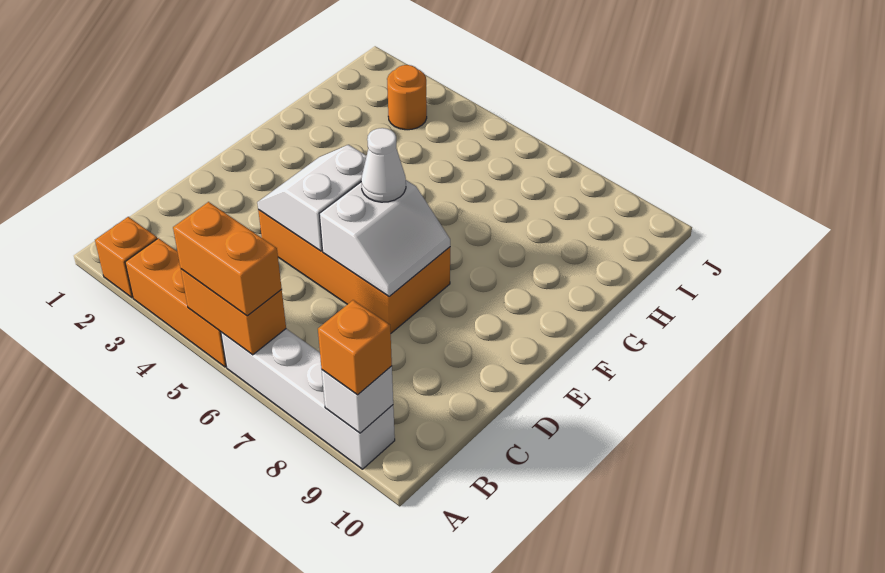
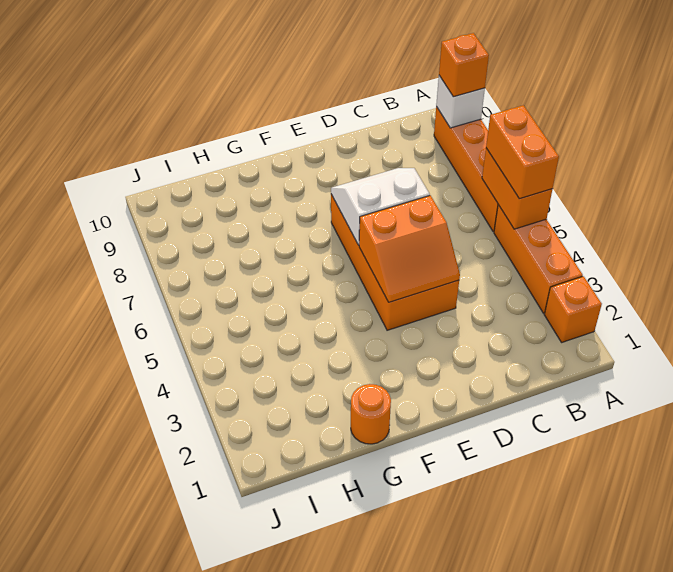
white 1x4 brick [221,329,395,469] -> orange 1x4 brick [434,107,498,232]
white 2x2 slope [257,145,366,251] -> orange 2x2 slope [359,196,460,302]
white 1x1 cone [361,128,406,202] -> none
orange 1x1 round brick [387,65,427,130] -> orange 1x1 round brick moved to [351,384,391,444]

